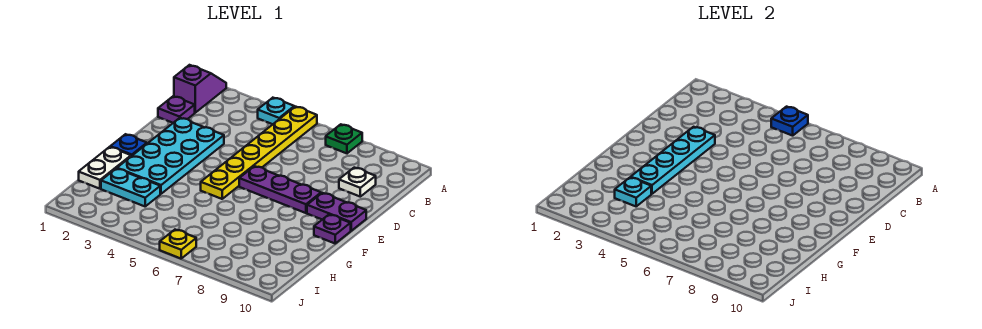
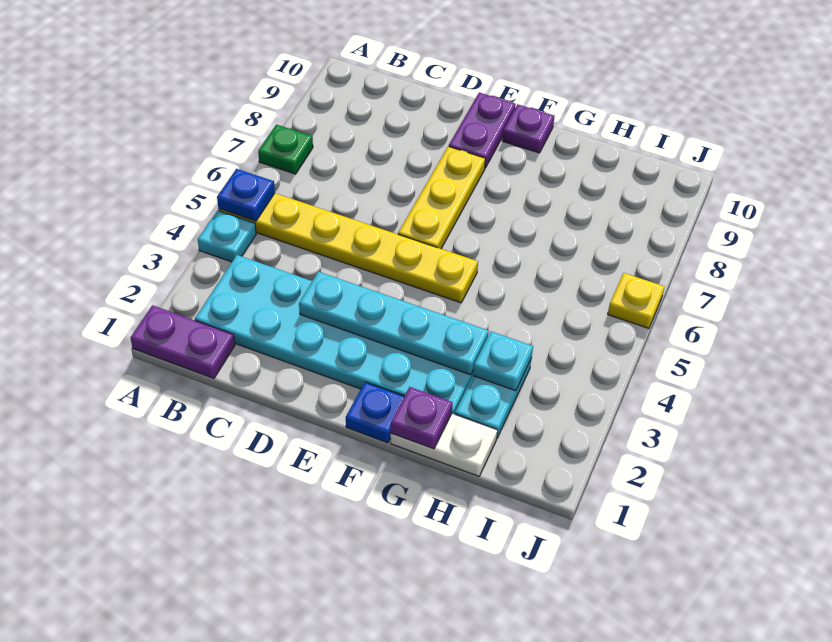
purple 1x2 slope [174,65,226,113] -> purple 1x2 plate [130,305,235,378]
purple 1x1 plate [158,96,195,123] -> purple 1x1 plate moved to [391,387,453,449]
white 1x1 plate [339,168,376,197] -> none
cyan 2x4 plate [117,118,224,194] -> cyan 2x6 plate [195,255,473,414]
purple 1x3 plate [239,166,321,213] -> yellow 1x3 plate [398,146,485,249]

